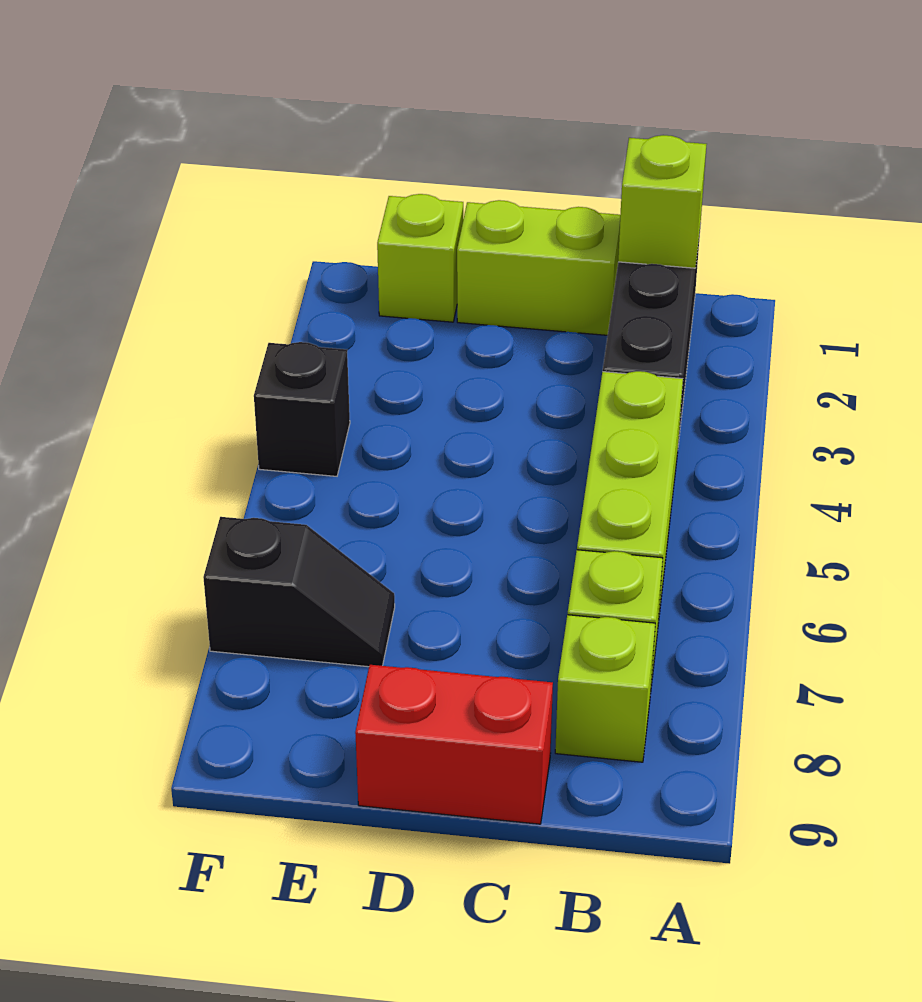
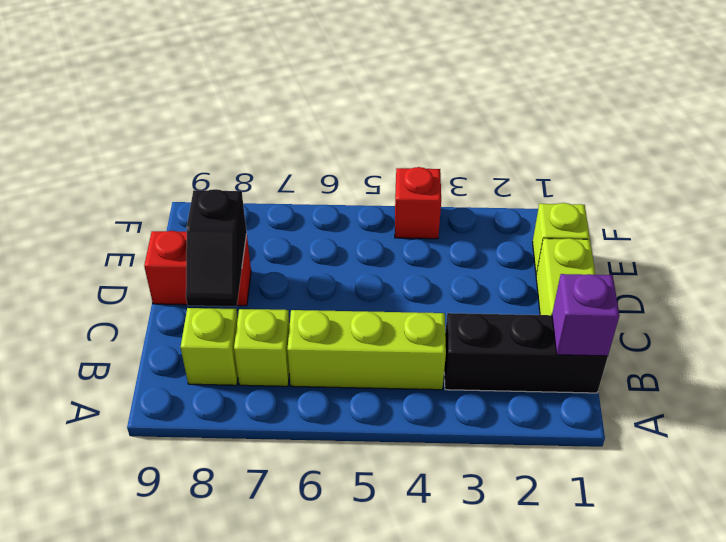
lime 1x1 brick [618,135,706,268] -> purple 1x1 brick [552,274,619,356]
red 1x2 brick [355,665,553,824] -> red 1x2 brick turned to [144,231,251,306]
black 1x2 slope [203,517,395,667] -> black 1x2 slope moved to [186,189,247,306]
black 1x1 brick [254,342,350,476] -> red 1x1 brick [395,167,441,239]

